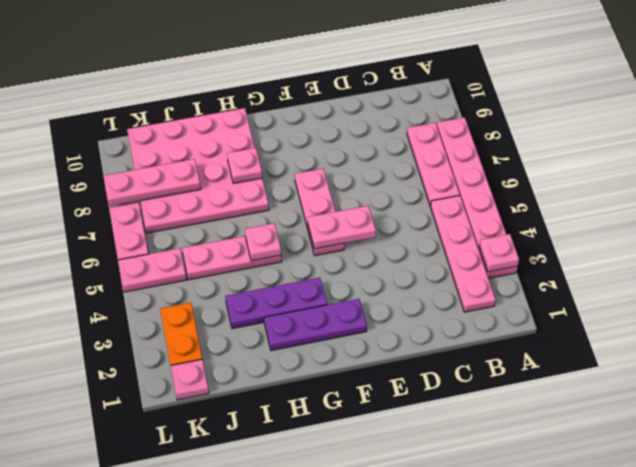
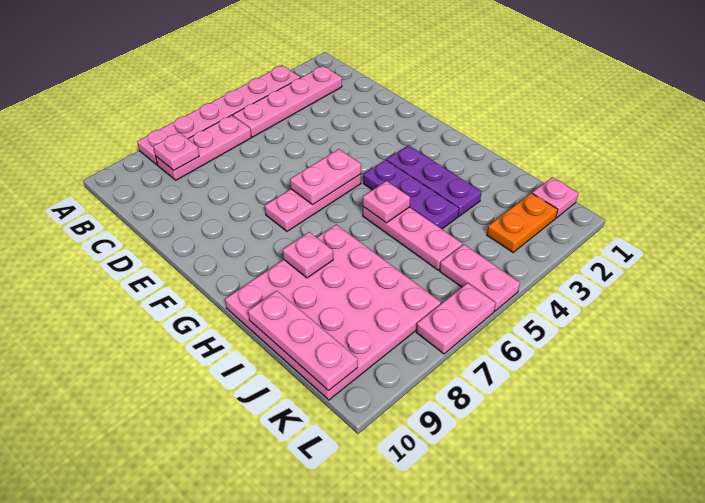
pink 1x1 plate [479,234,519,272] -> pink 1x1 plate moved to [153,132,199,170]
pink 1x2 plate [308,206,376,249] -> pink 1x2 plate turned to [290,149,361,204]
purple 1x3 plate [264,299,367,351] -> purple 1x3 plate moved to [363,160,459,229]
pink 1x3 plate [103,159,201,206] -> pink 1x3 plate moved to [248,291,358,391]

